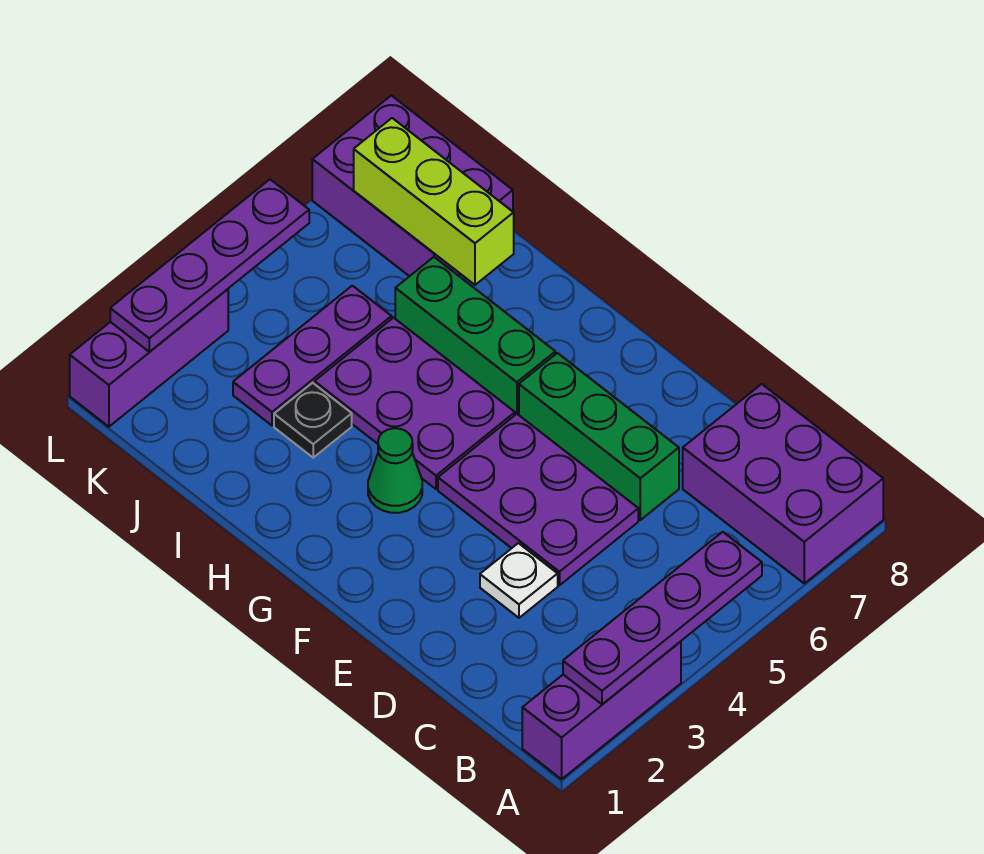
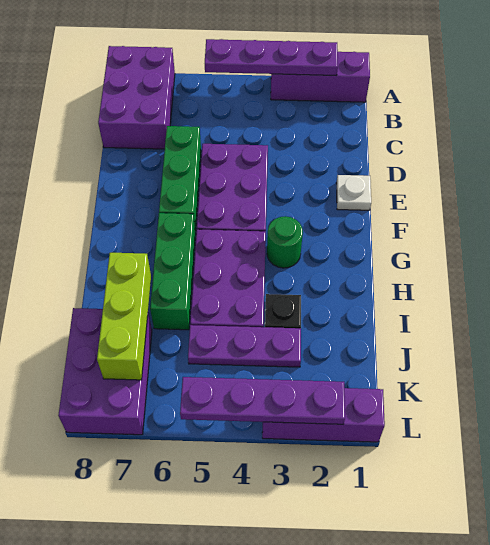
white 1x1 plate [480,543,558,618] -> white 1x1 plate moved to [336,175,371,210]
green 1x1 cone [368,428,422,513] -> green 1x1 round brick [267,216,303,268]

